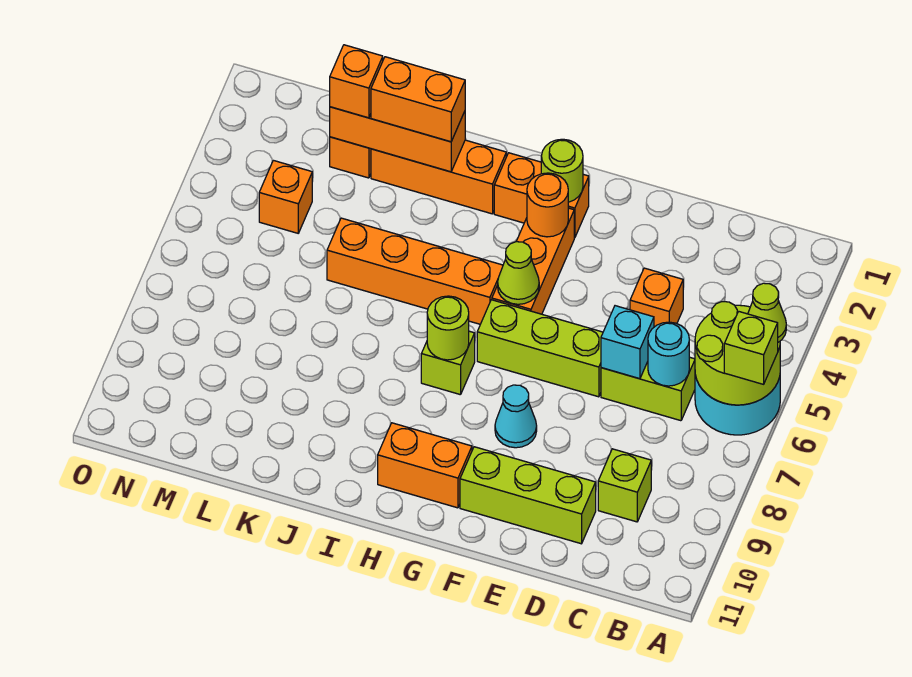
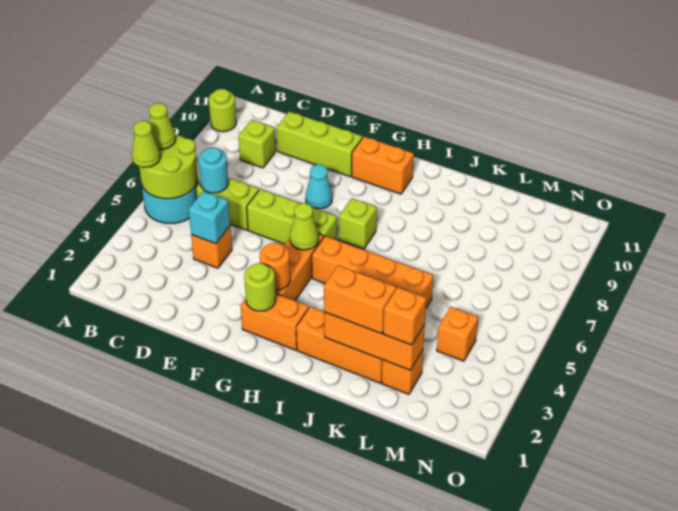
lime 1x1 brick [724,311,778,384] -> lime 1x1 cone [149,103,176,149]
cyan 1x1 brick [601,306,654,379] -> cyan 1x1 brick moved to [189,191,230,244]
lime 1x1 round brick [427,296,469,360] -> lime 1x1 round brick moved to [209,89,236,132]

